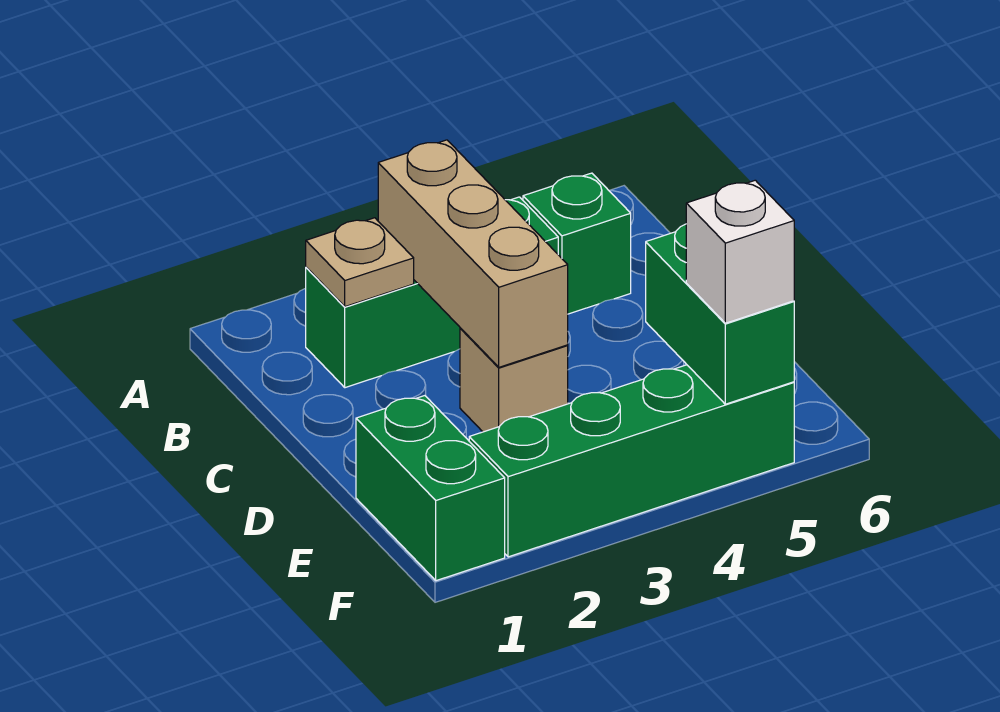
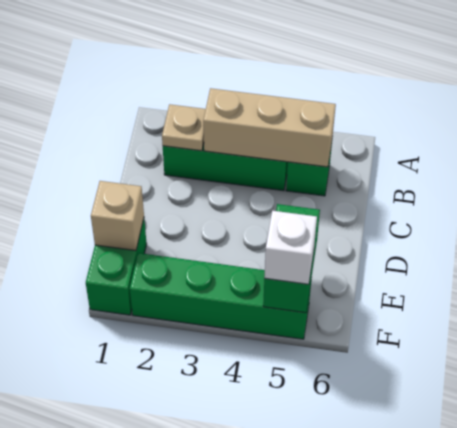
tan 1x3 brick [378,140,568,367] -> tan 1x3 brick turned to [203,88,336,167]
tan 1x1 brick [460,328,568,432] -> tan 1x1 brick moved to [91,181,144,251]

